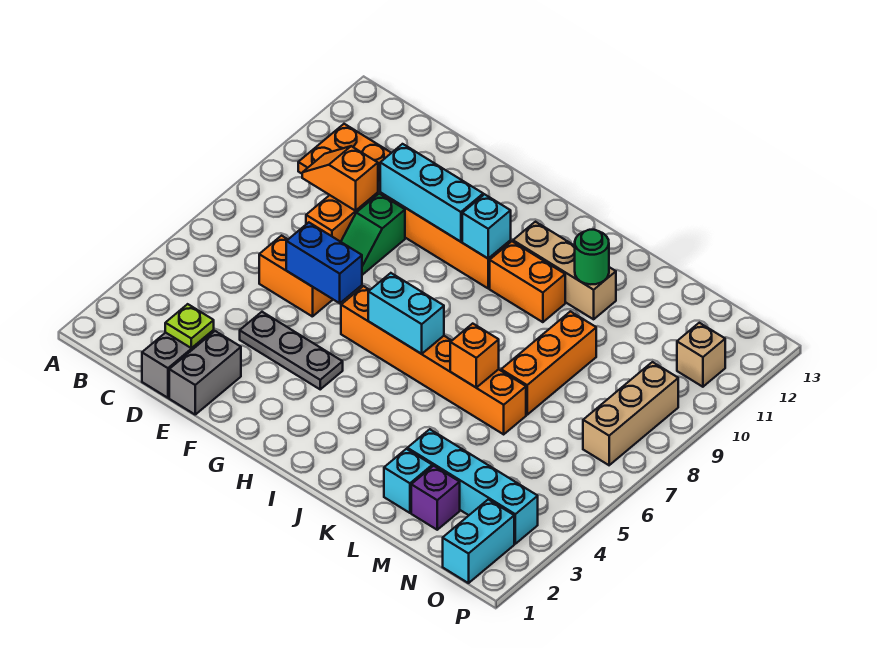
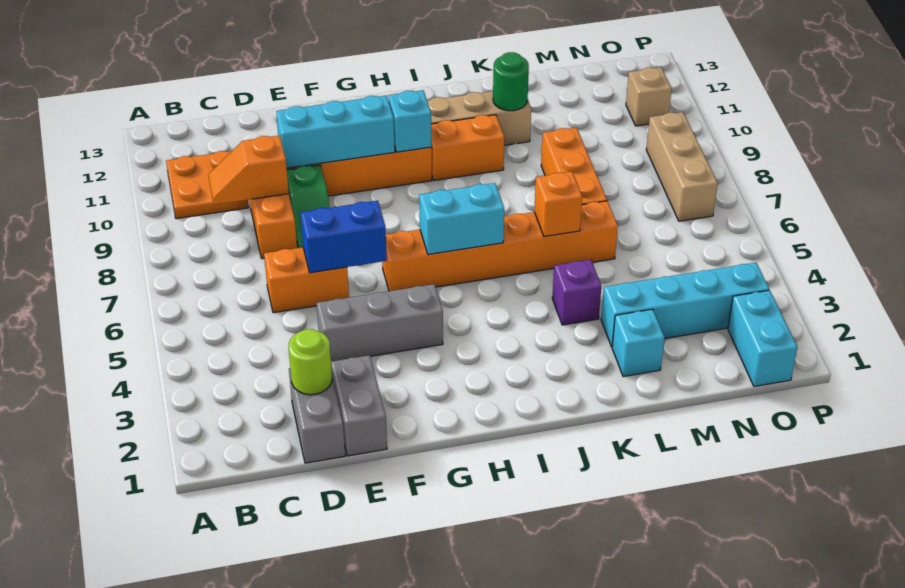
lime 1x1 plate [165,304,214,348] -> lime 1x1 round brick [289,329,332,395]
grey 1x3 plate [240,312,343,389] -> grey 1x3 brick [317,284,443,361]
purple 1x1 brick [411,466,460,530] -> purple 1x1 brick moved to [552,260,601,325]

